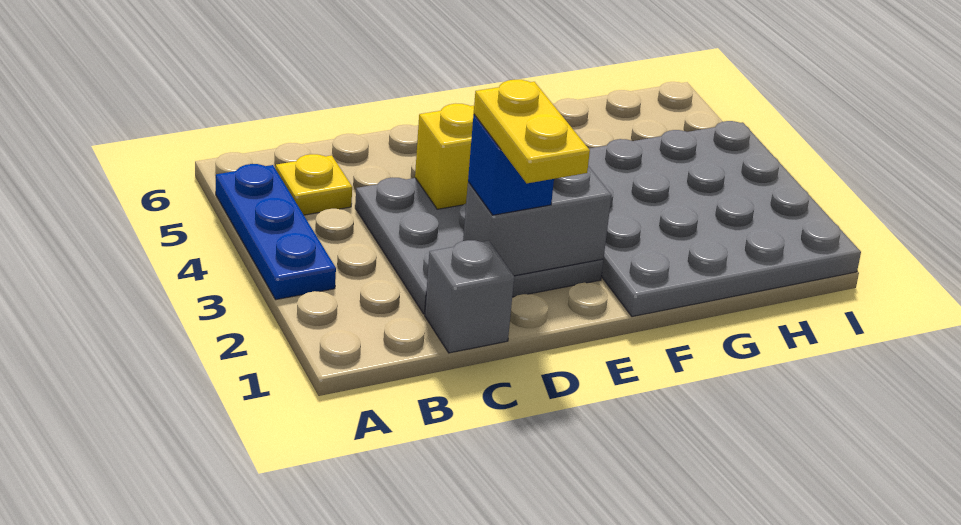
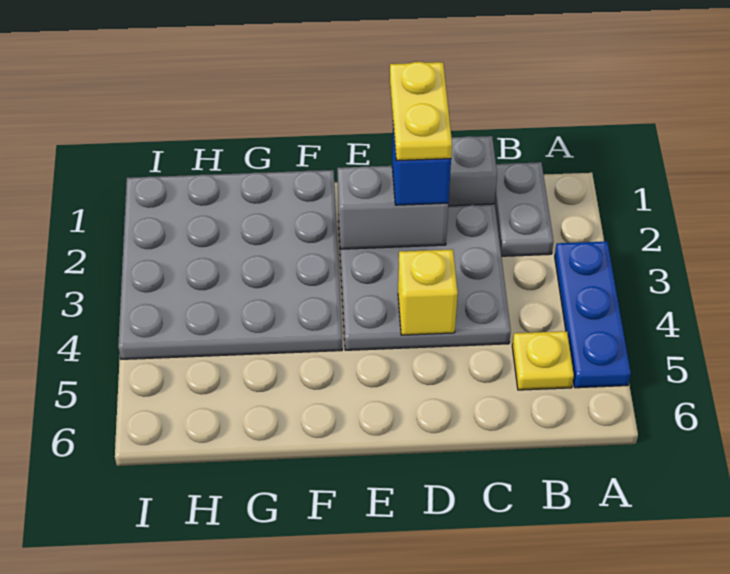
none -> grey 1x2 plate [494,162,554,256]

